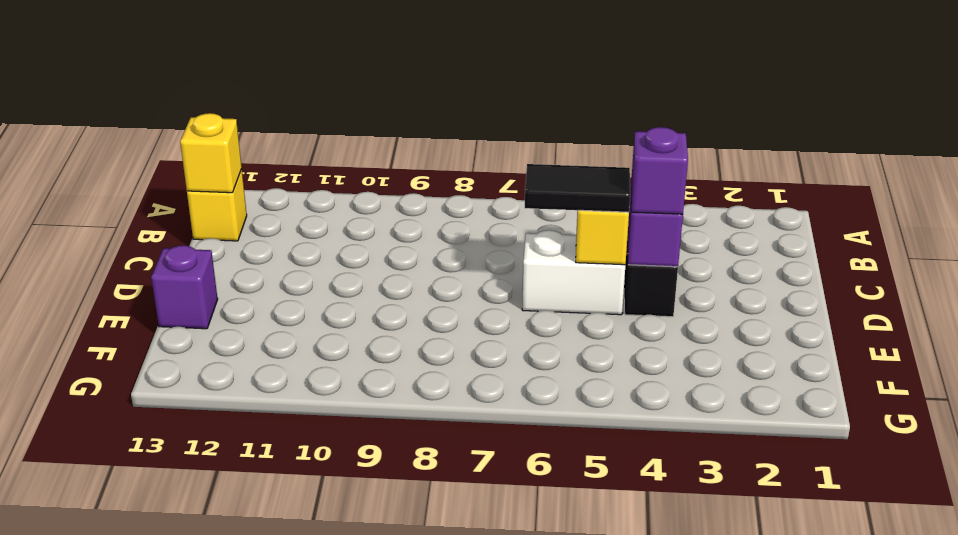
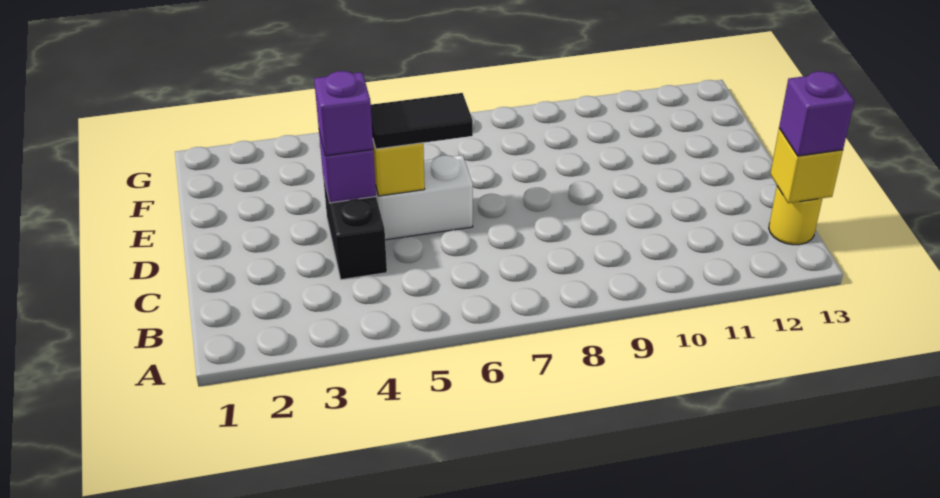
yellow 1x1 brick [187,169,247,241] -> yellow 1x1 round brick [769,186,822,245]
purple 1x1 brick [151,245,218,329] -> purple 1x1 brick moved to [779,71,854,156]

